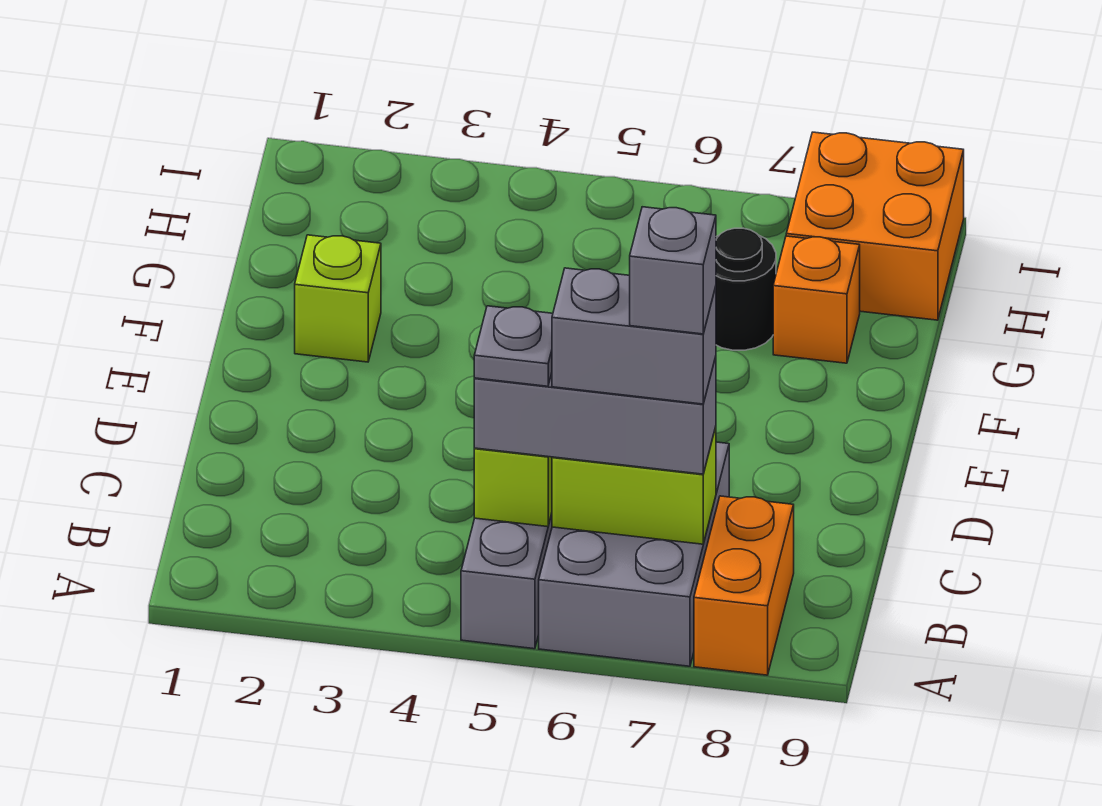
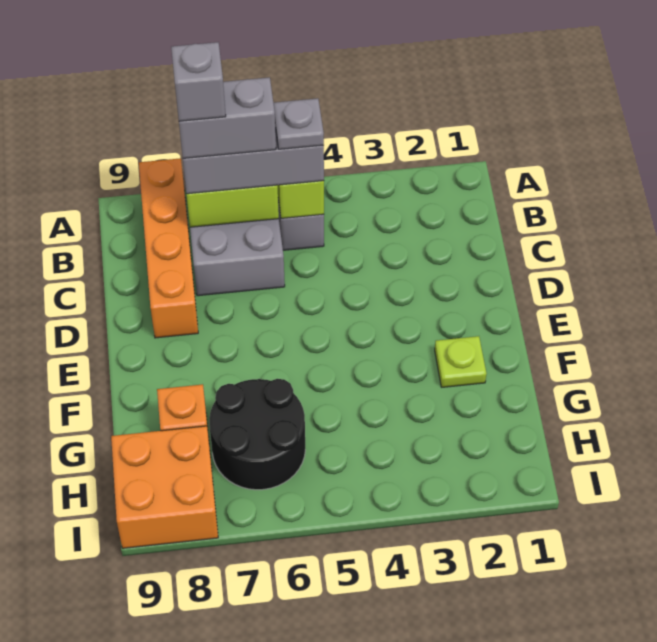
orange 1x2 brick [694,496,794,675] -> orange 1x4 brick [139,158,198,338]
lime 1x1 brick [295,235,381,362] -> lime 1x1 plate [435,336,487,387]
black 1x1 round brick [716,228,776,350] -> black 2x2 round brick [209,379,305,490]

